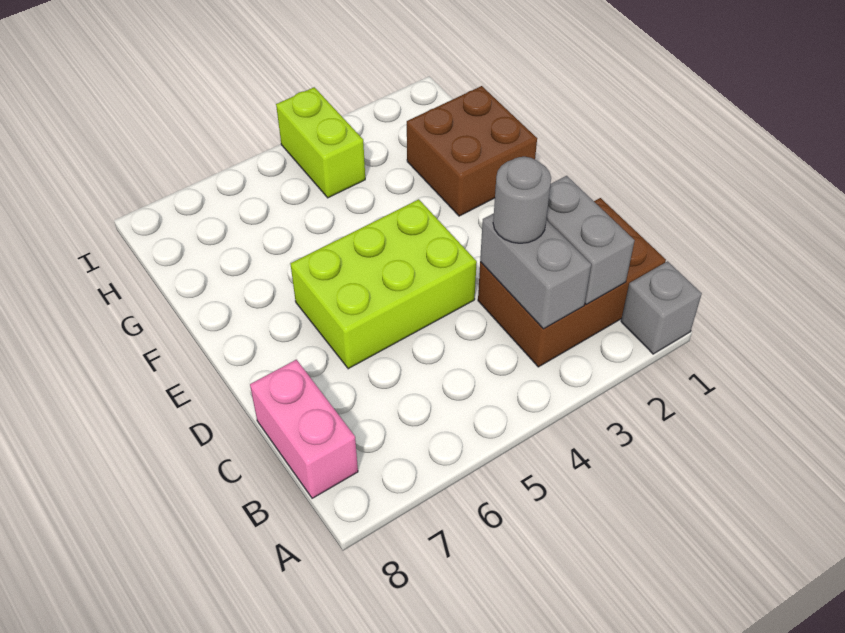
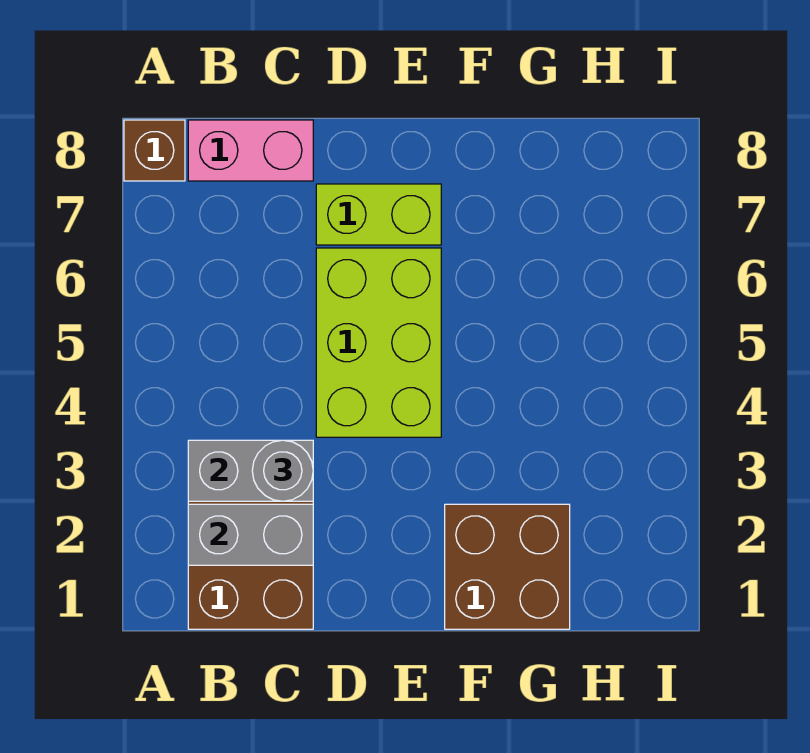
grey 1x1 brick [621,261,702,354] -> none
none -> brown 1x1 brick [124,120,185,181]
lime 1x2 brick [276,87,365,198] -> lime 1x2 brick moved to [316,184,441,245]

